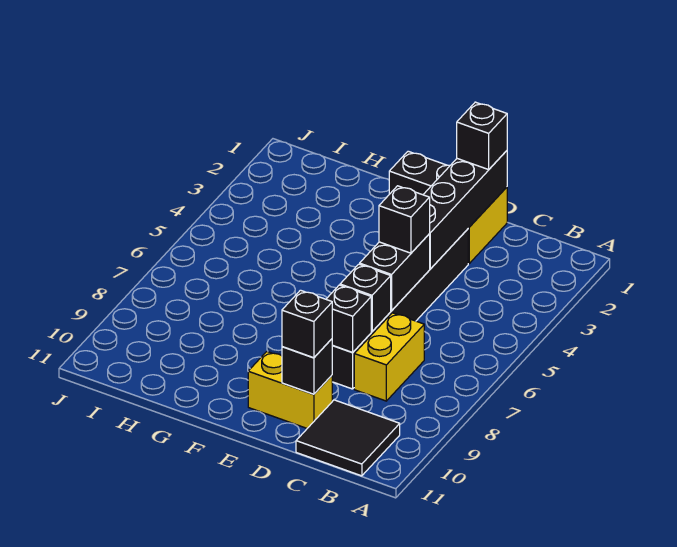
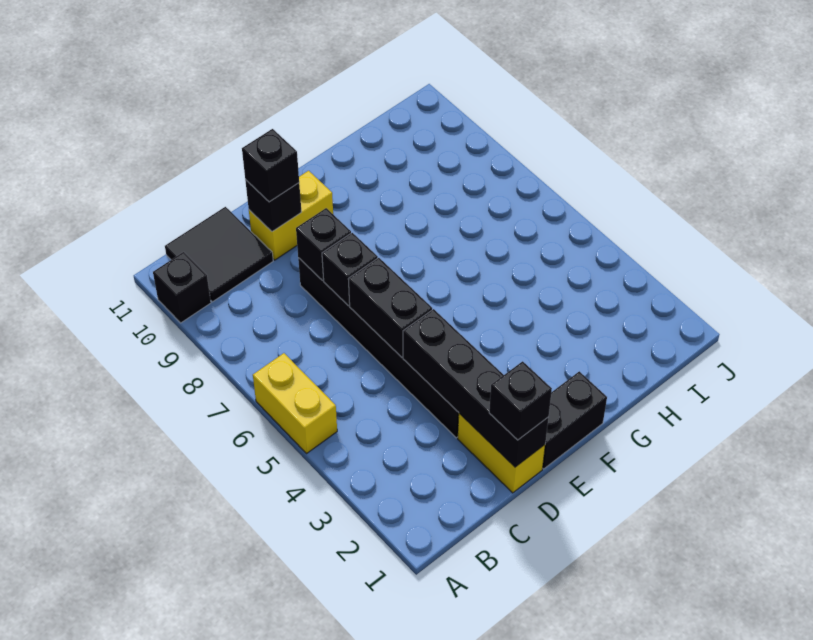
yellow 1x2 brick [354,313,424,401] -> yellow 1x2 brick moved to [253,353,337,454]
black 1x1 brick [379,186,430,253] -> black 1x1 brick moved to [153,252,211,323]

